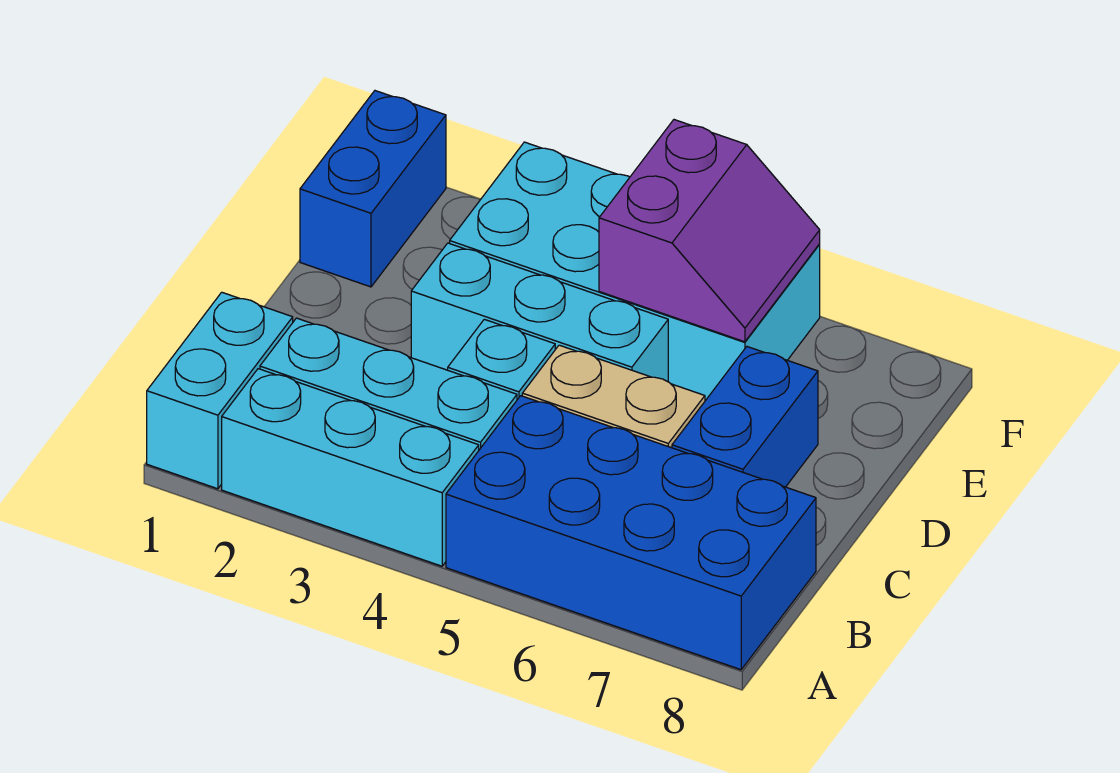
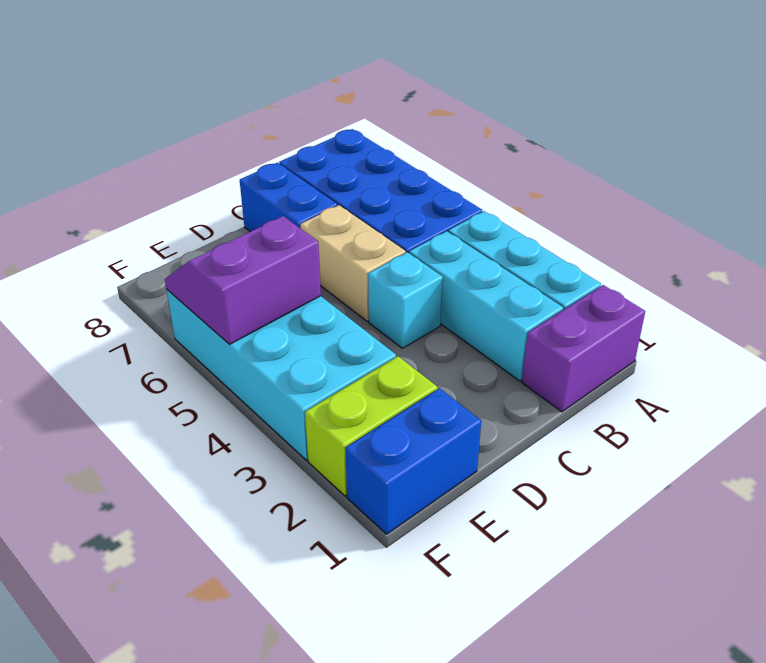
cyan 1x2 brick [147,292,293,489] -> purple 1x2 brick [522,285,645,412]
blue 1x2 brick [672,347,818,487] -> blue 1x2 brick turned to [240,163,337,232]
cyan 1x3 brick [411,243,668,382] -> none
none -> lime 1x2 brick [305,356,437,496]

